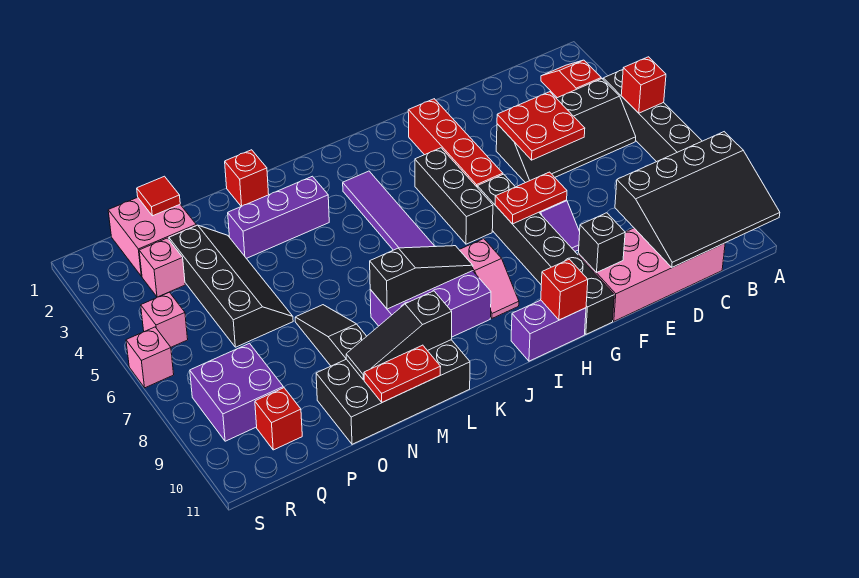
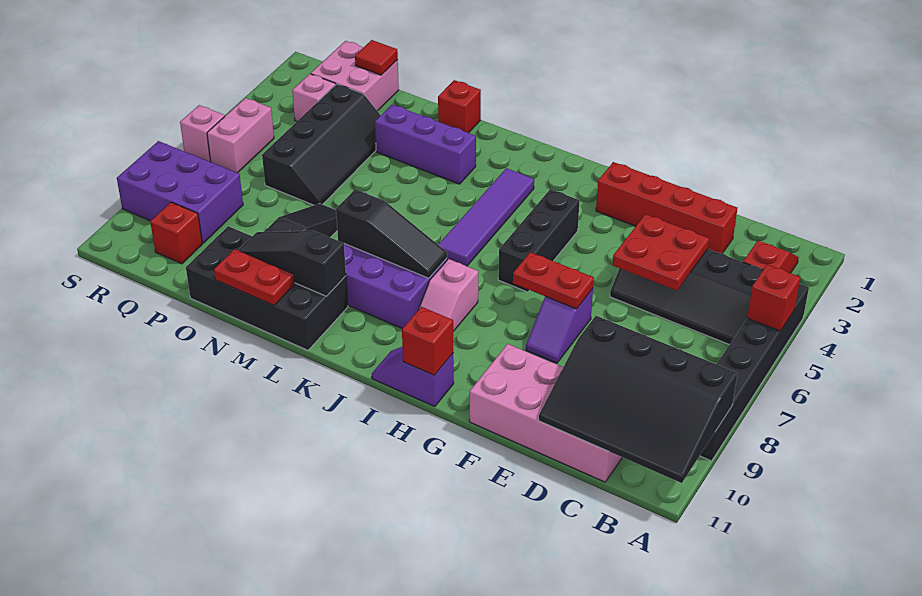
black 1x1 brick [578,213,625,273] -> none
red 1x4 brick [408,99,503,187] -> red 1x4 brick turned to [596,162,737,253]
black 1x6 brick [477,174,614,334] -> none
purple 1x2 brick [511,300,586,361] -> purple 1x2 slope [372,347,454,407]
purple 2x2 brick [190,343,283,441] -> purple 2x3 brick [117,141,243,243]
pink 1x1 brick [141,292,188,347] -> pink 1x2 brick [207,98,274,173]

